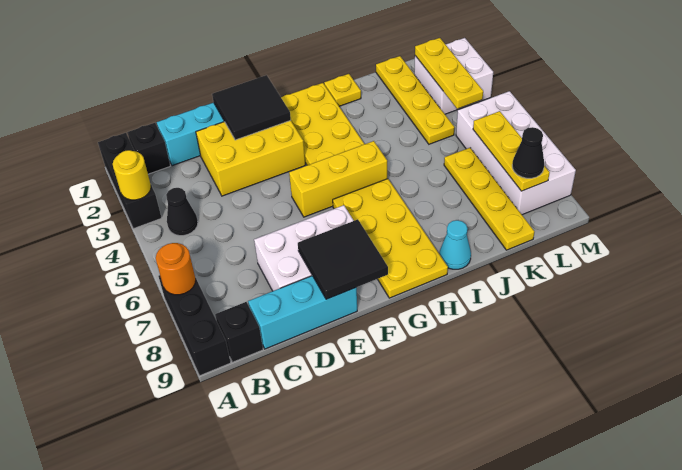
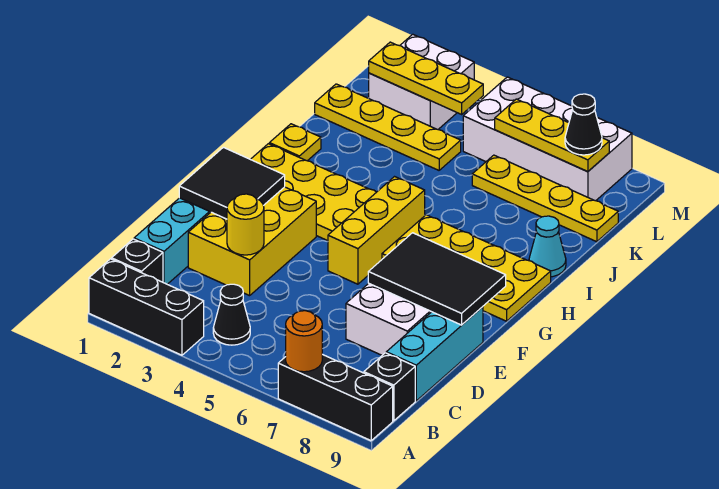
yellow 1x1 round brick [113,150,151,200] -> yellow 1x1 round brick moved to [227,194,264,255]
black 2x2 tile [298,219,388,299] -> black 2x3 tile [368,233,506,325]

